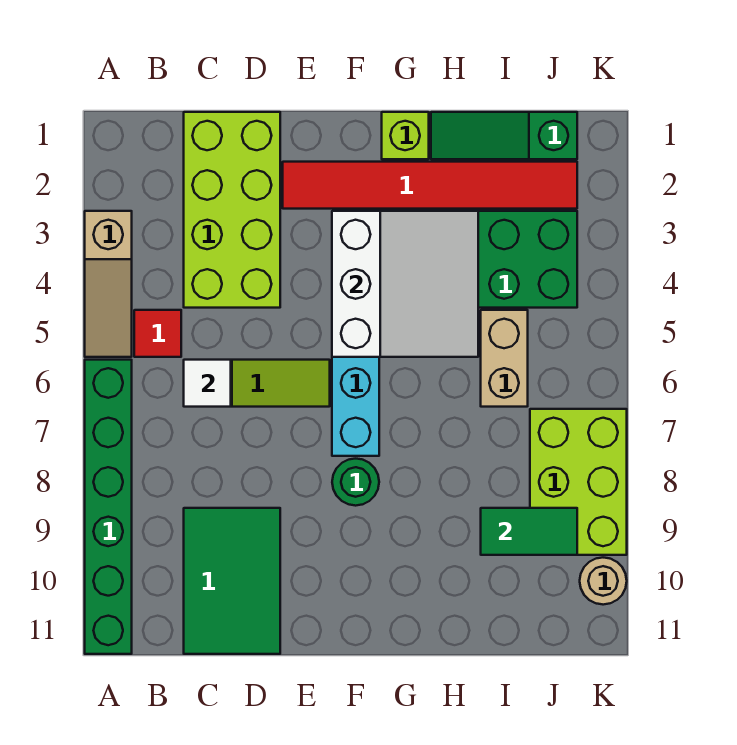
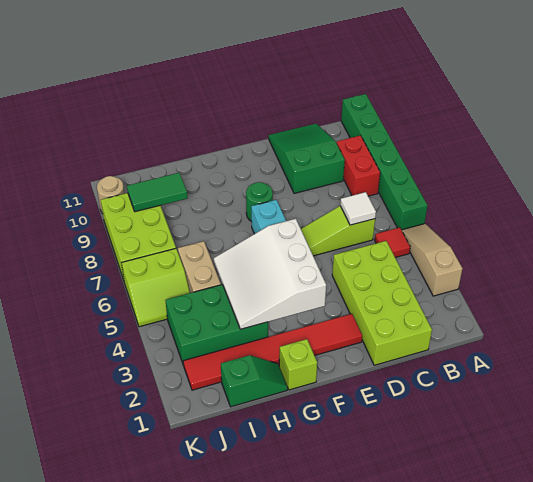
none -> red 1x2 brick [337,136,380,196]
green 2x3 tile [184,508,280,654] -> green 2x3 slope [269,124,345,193]
green 1x3 slope [431,112,577,159] -> green 1x2 slope [221,355,287,407]
none -> lime 2x2 slope [121,248,190,327]

